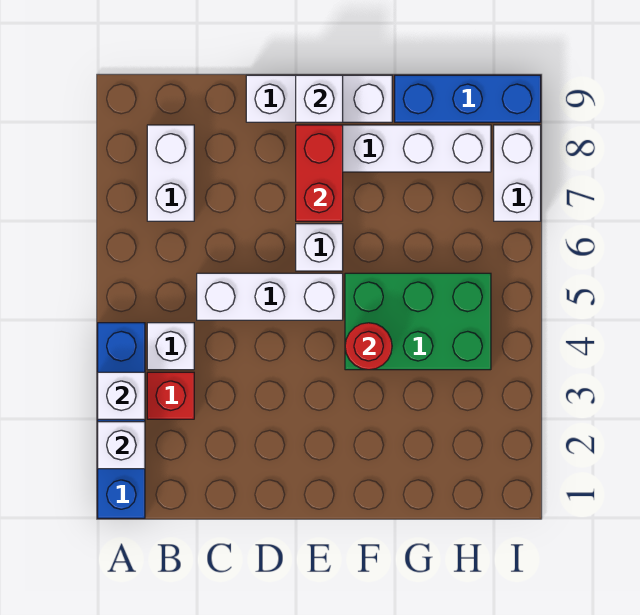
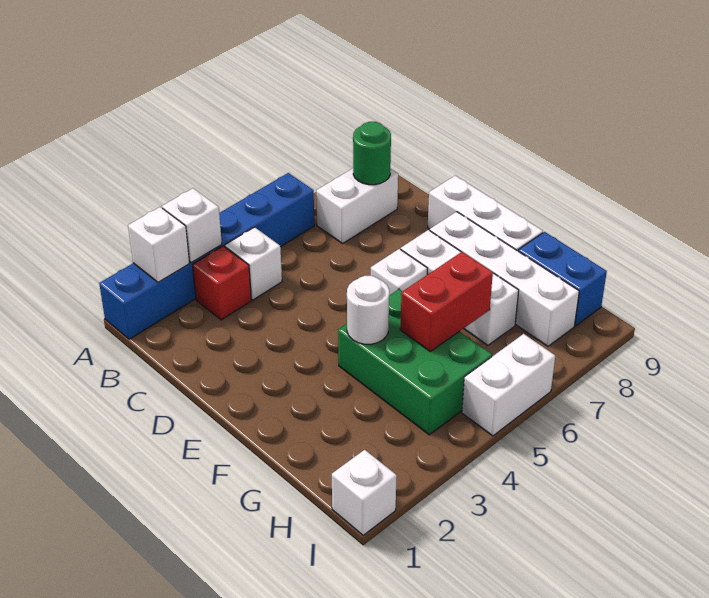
blue 1x4 brick [98,323,145,518] -> blue 1x6 brick [99,173,314,339]
none -> green 1x1 round brick [353,122,391,185]
white 1x3 brick [197,273,343,320] -> white 1x3 brick moved to [401,230,519,345]
red 1x2 brick [296,125,343,221] -> red 1x2 brick moved to [400,252,493,352]
white 1x1 brick [296,75,343,122] -> white 1x1 brick moved to [332,450,397,535]
red 1x1 round brick [345,323,392,370] -> white 1x1 round brick [347,276,389,344]
blue 1x3 brick [395,75,541,122] -> blue 1x2 brick [518,232,607,326]
white 1x2 brick [494,125,541,221] -> white 1x2 brick moved to [462,334,555,436]

